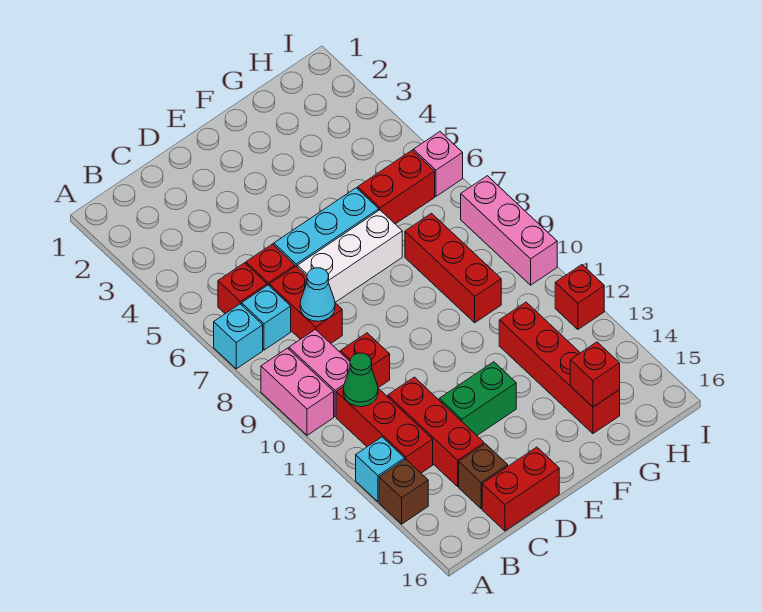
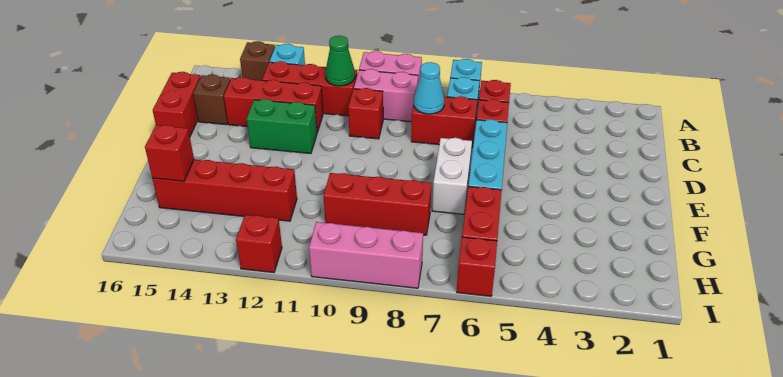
white 1x3 brick [297,210,402,302] -> white 1x2 brick [432,138,472,214]
green 1x2 brick [439,362,516,435] -> green 1x2 brick turned to [247,99,317,154]
pink 1x1 brick [413,132,463,196] -> red 1x1 brick [457,237,497,296]

